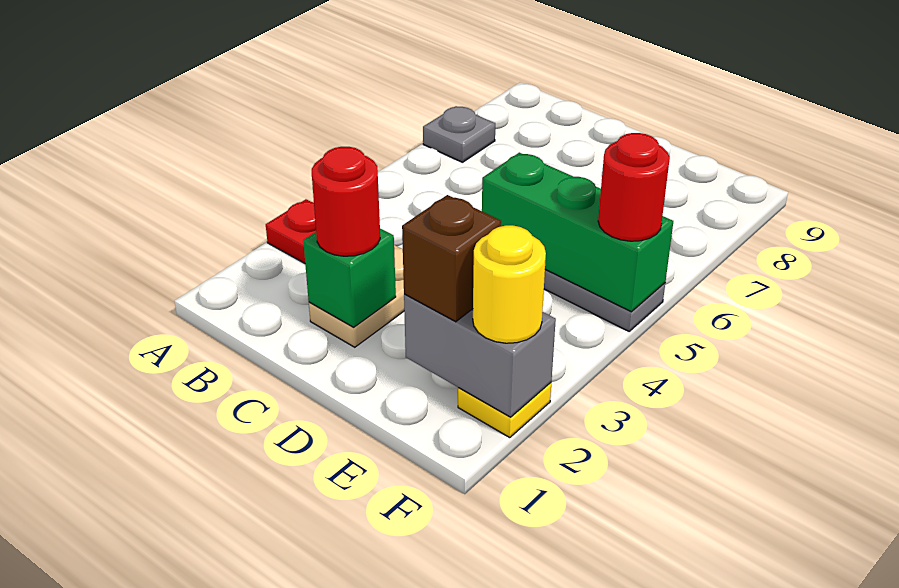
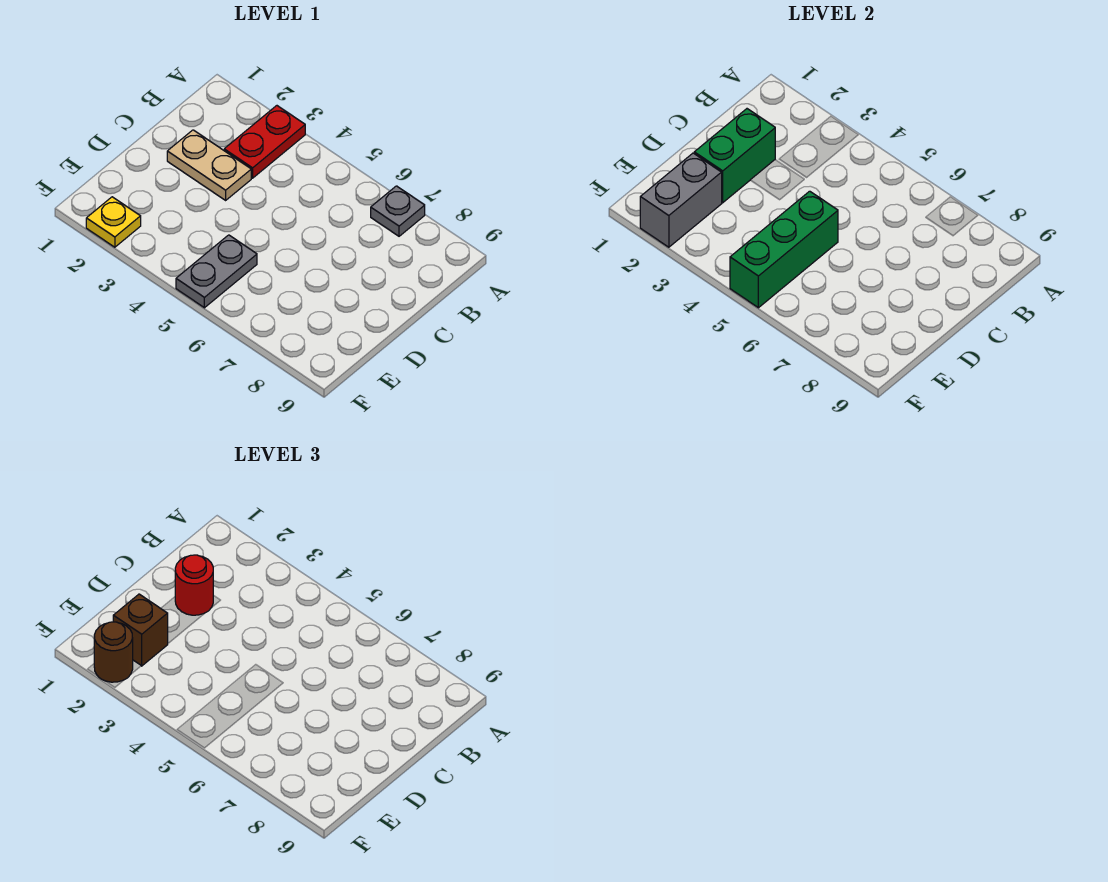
green 1x1 brick [303,229,396,327] -> green 1x2 brick [694,109,775,203]
yellow 1x1 round brick [473,225,546,343] -> brown 1x1 round brick [94,622,133,682]
red 1x1 round brick [598,133,670,241] -> none

